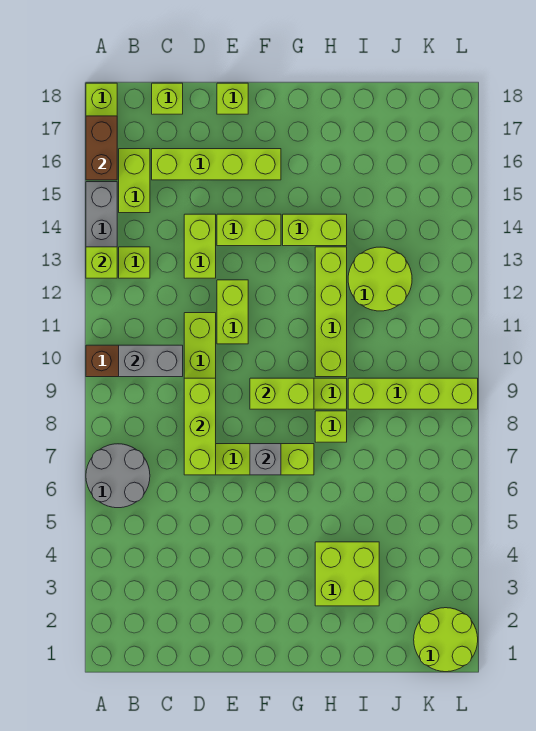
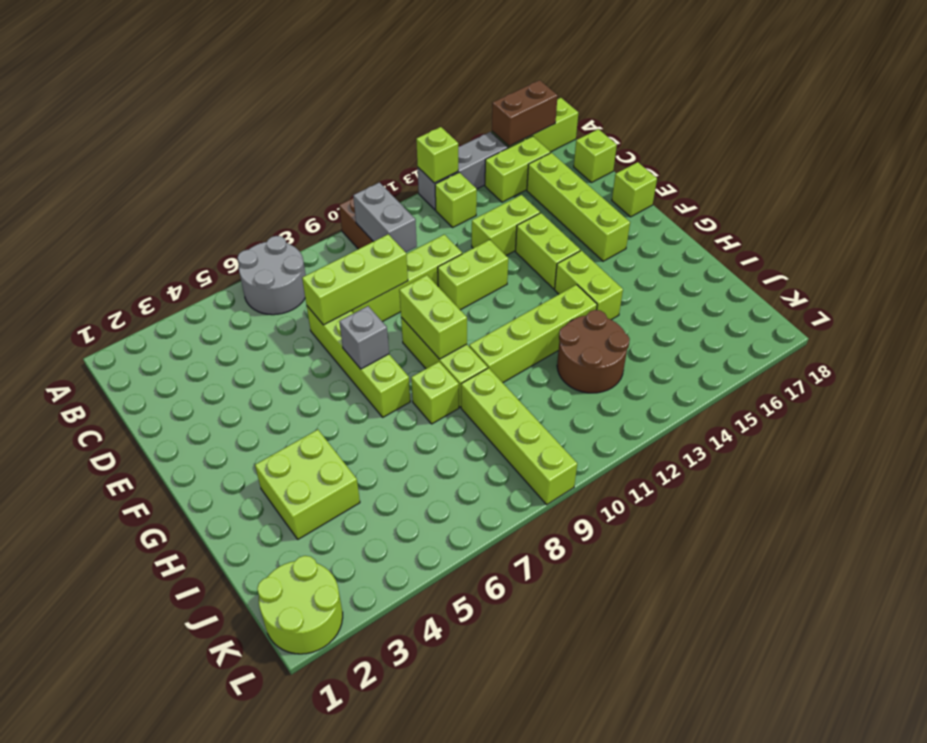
lime 2x2 round brick [348,247,412,311] -> brown 2x2 round brick [557,310,630,393]

